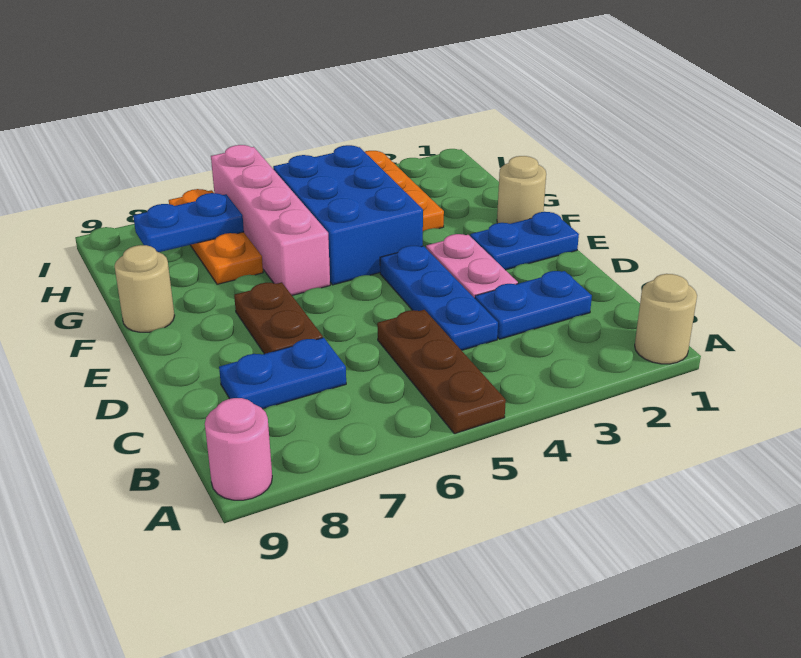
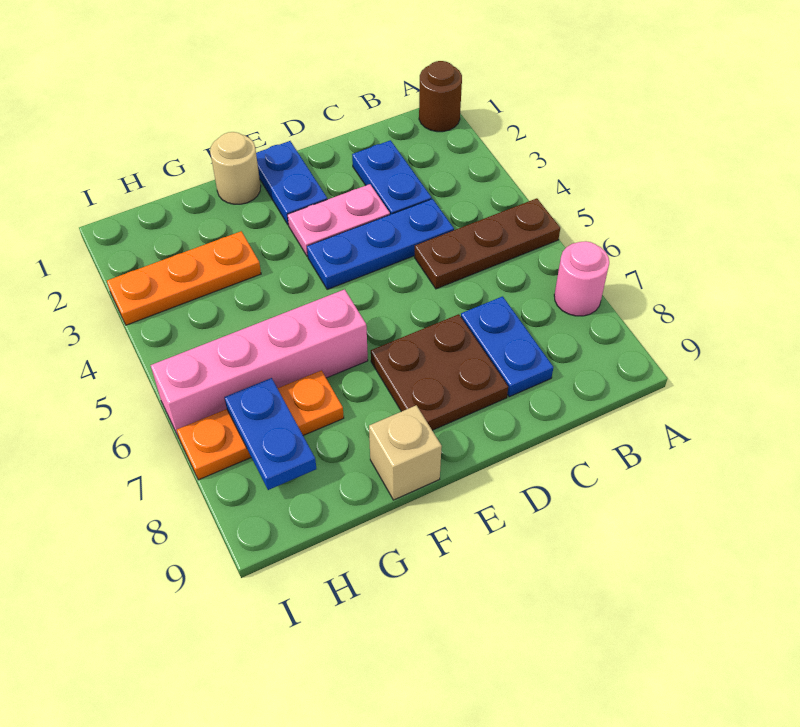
tan 1x1 round brick [635,274,697,364] -> brown 1x1 round brick [419,61,462,132]
pink 1x1 round brick [205,398,272,500] -> pink 1x1 round brick moved to [554,241,609,316]
brown 1x2 plate [234,282,323,354] -> brown 2x2 plate [371,314,508,430]
blue 2x3 brick [273,145,423,285] -> none
tan 1x1 round brick [115,245,175,332] -> tan 1x1 brick [369,405,442,500]

